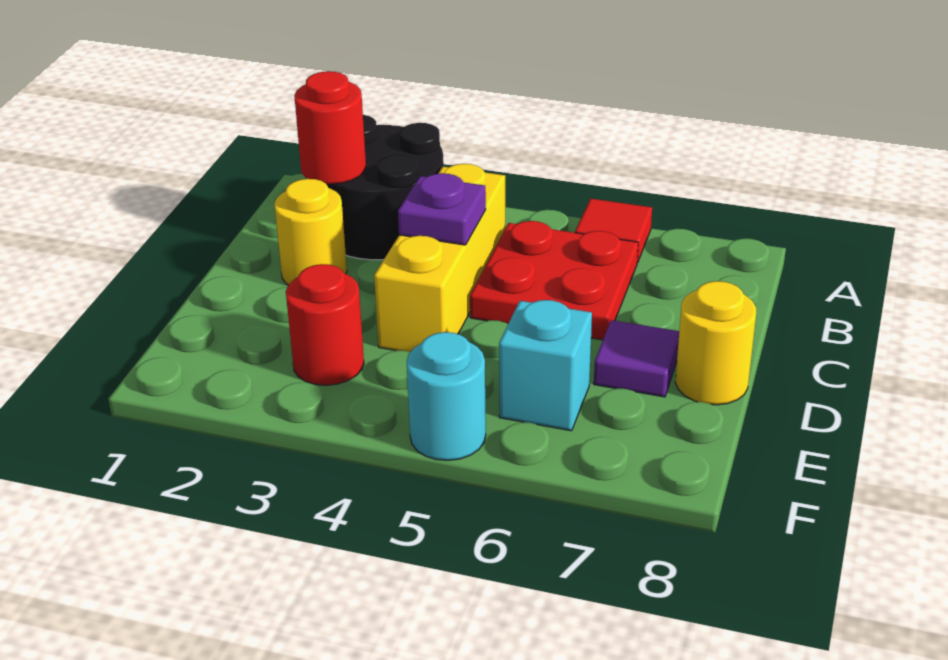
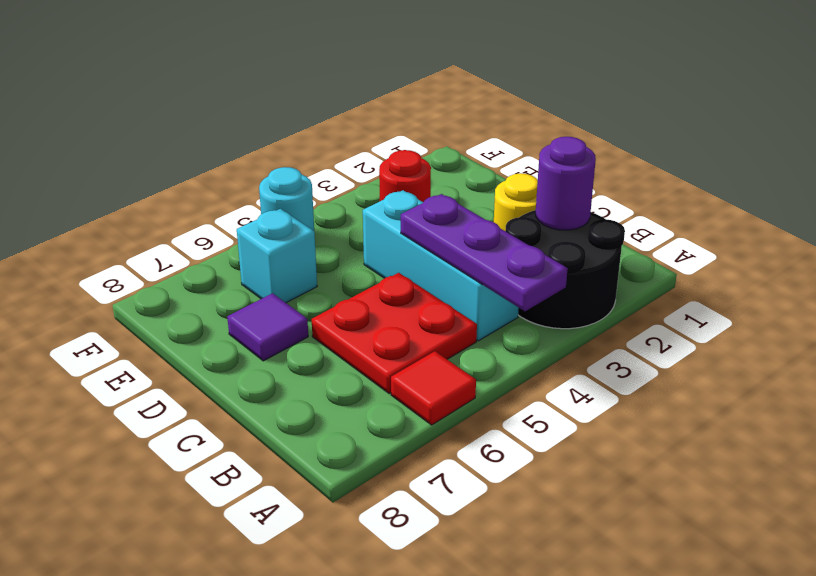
red 1x1 round brick [294,71,366,184] -> purple 1x1 round brick [536,137,596,230]
yellow 1x3 brick [374,164,505,352] -> cyan 1x3 brick [363,190,519,341]
purple 1x1 plate [398,173,486,245] -> purple 1x3 plate [401,194,568,311]
yellow 1x1 round brick [675,281,756,405] -> none

